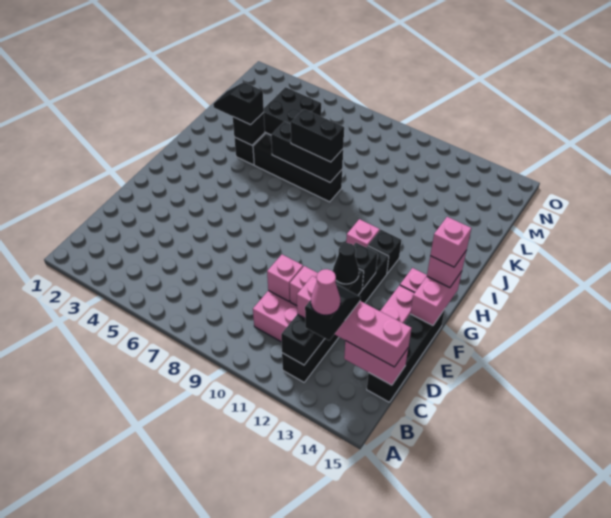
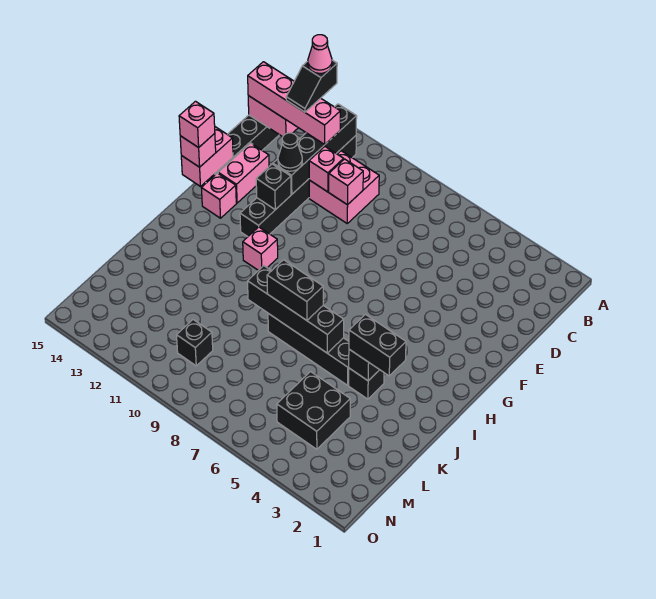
black 1x1 brick [368,230,401,273] -> black 1x1 brick moved to [177,320,213,366]
black 1x2 slope [213,82,264,125] -> black 1x2 brick [349,314,406,376]
black 1x3 brick [271,122,343,182] -> black 1x4 brick [248,266,344,353]

